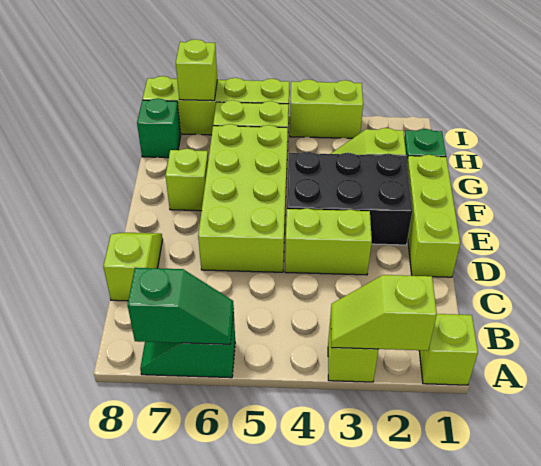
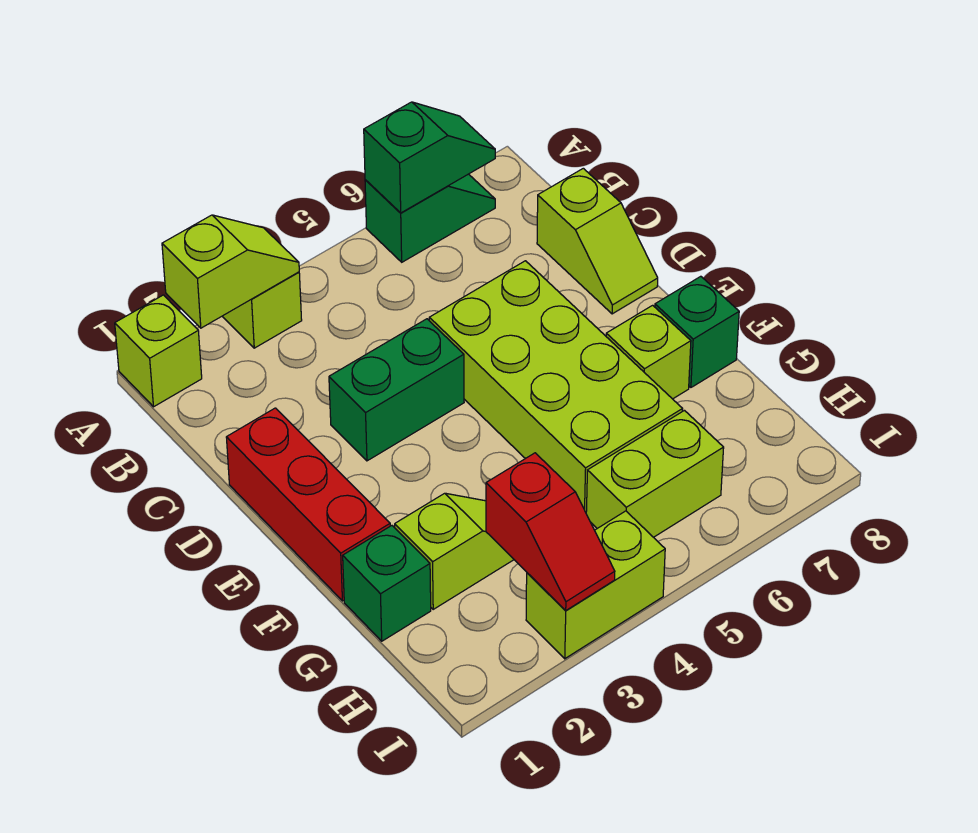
green 1x2 slope [128,268,234,344] -> green 1x2 slope turned to [364,102,495,213]
lime 1x3 brick [407,155,460,277] -> red 1x3 brick [226,408,390,601]
lime 1x2 brick [285,208,372,275] -> green 1x2 brick [329,319,464,461]
black 2x3 brick [287,152,412,245] -> none
none -> red 1x2 slope [486,453,615,611]
green 1x1 brick [137,98,181,158] -> green 1x1 brick moved to [655,276,739,387]
lime 1x4 brick [143,76,289,135] -> none
lime 1x1 brick [176,39,217,101] -> none

